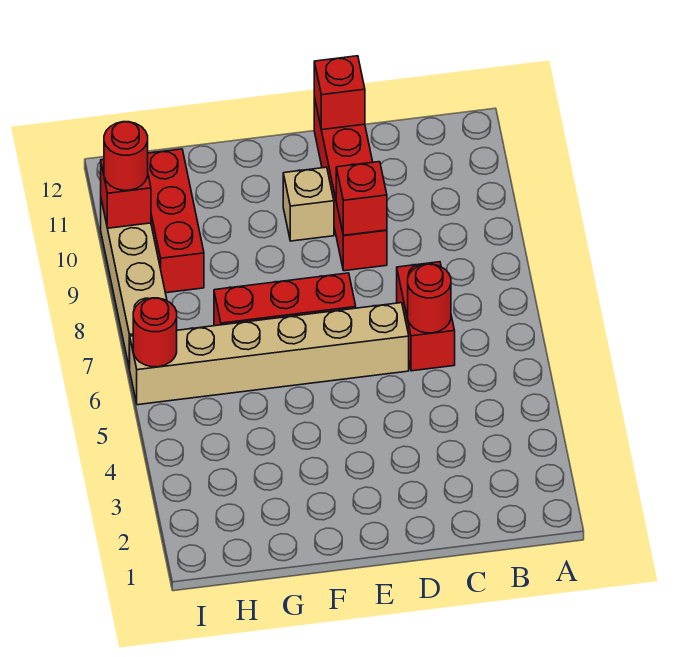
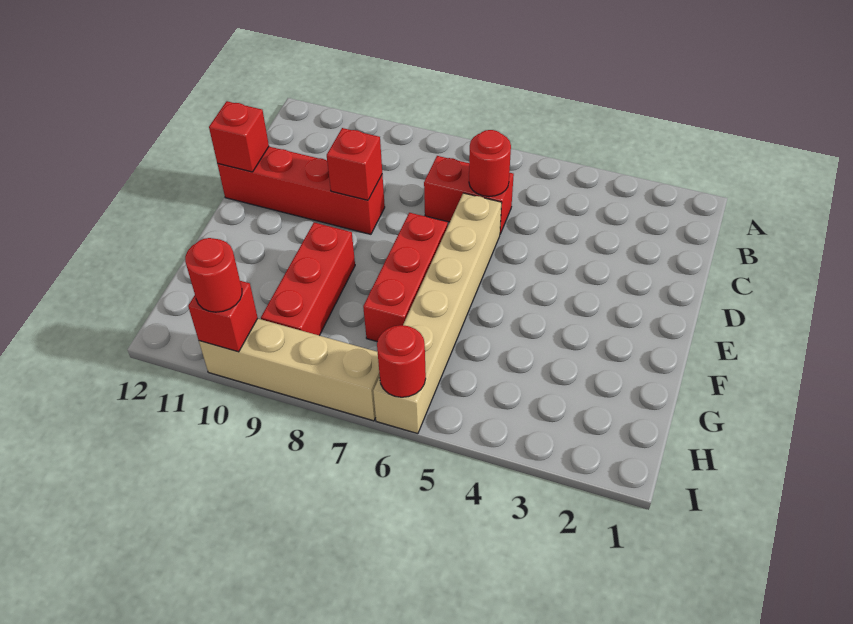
tan 1x1 brick [283,167,334,241] -> none
red 1x3 brick [148,149,204,293] -> red 1x3 brick turned to [261,223,355,336]

